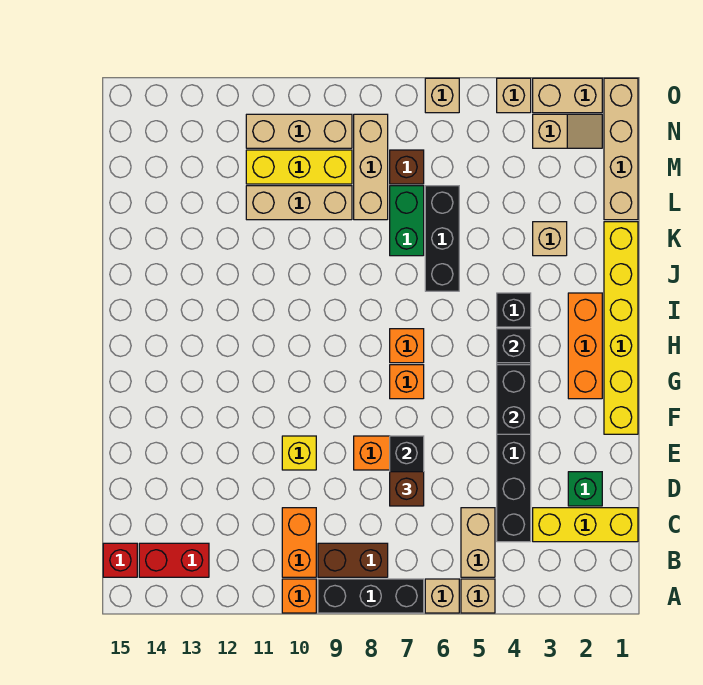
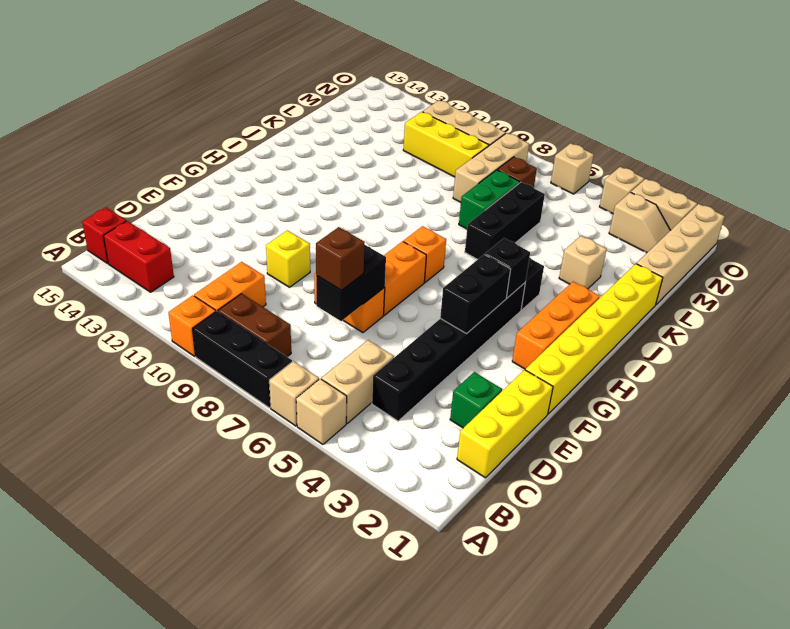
yellow 1x3 brick [533,508,638,542] -> yellow 1x3 brick turned to [457,370,553,478]
orange 1x1 brick [390,365,424,399] -> orange 1x2 brick [384,241,426,315]
tan 1x3 brick [246,186,352,220] -> none

